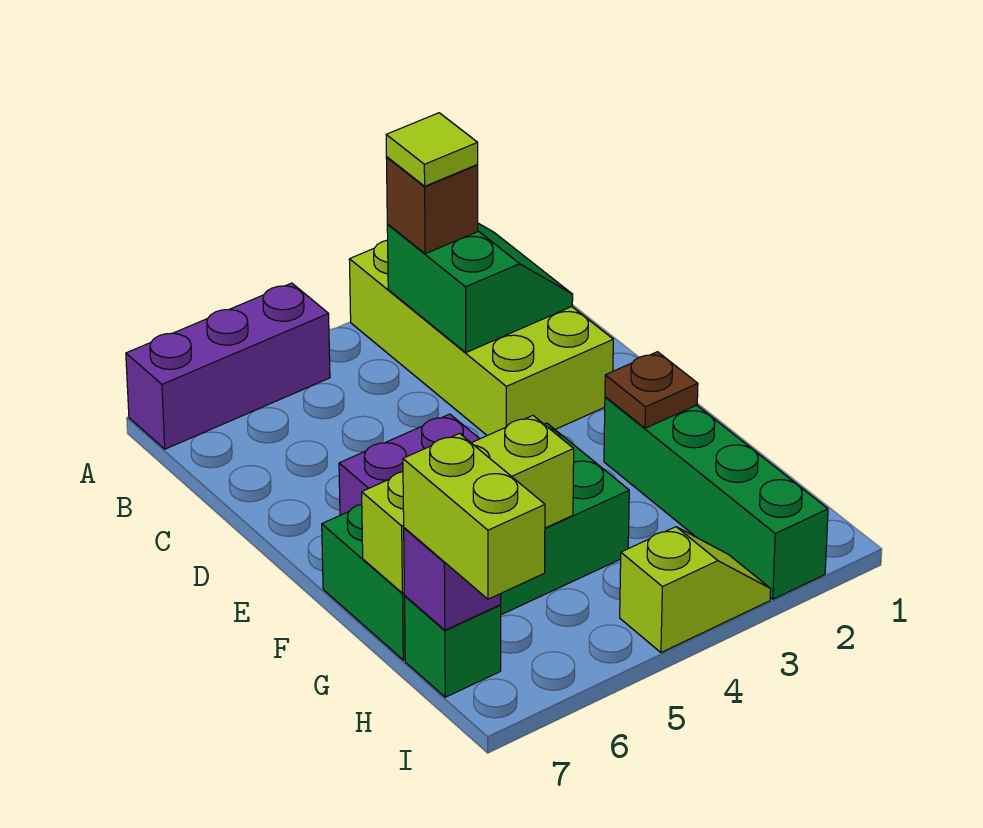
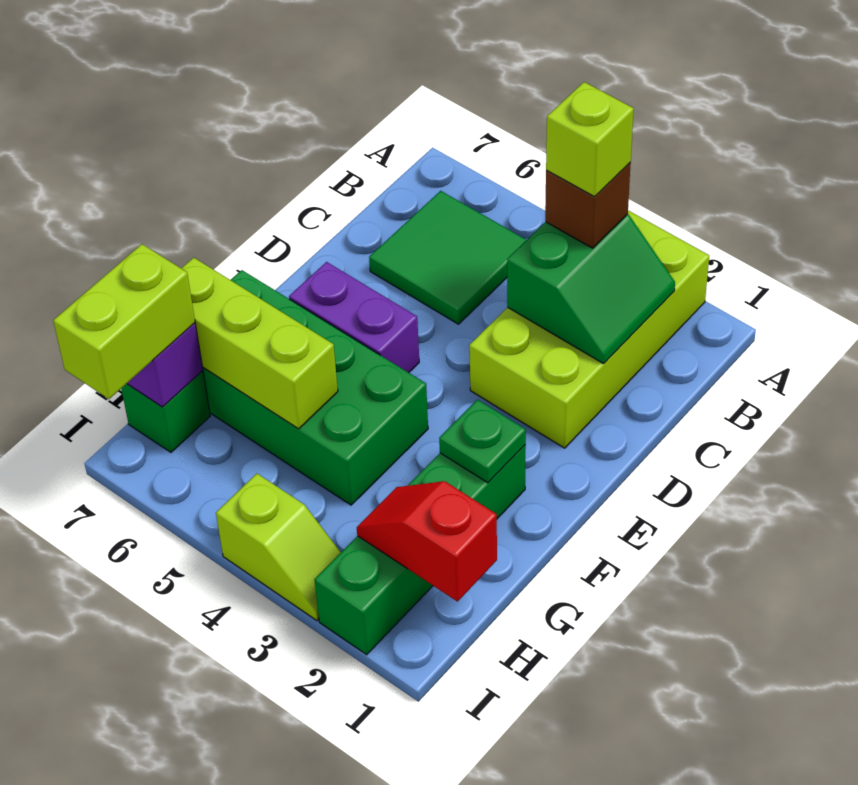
purple 1x3 brick [126,283,330,449] -> none
lime 1x1 tile [386,113,478,186] -> lime 1x1 brick [546,82,634,197]
none -> green 2x2 tile [369,191,526,324]
brown 1x1 plate [605,352,698,428] -> green 1x1 plate [439,400,526,483]
none -> red 1x2 slope [357,481,497,601]

